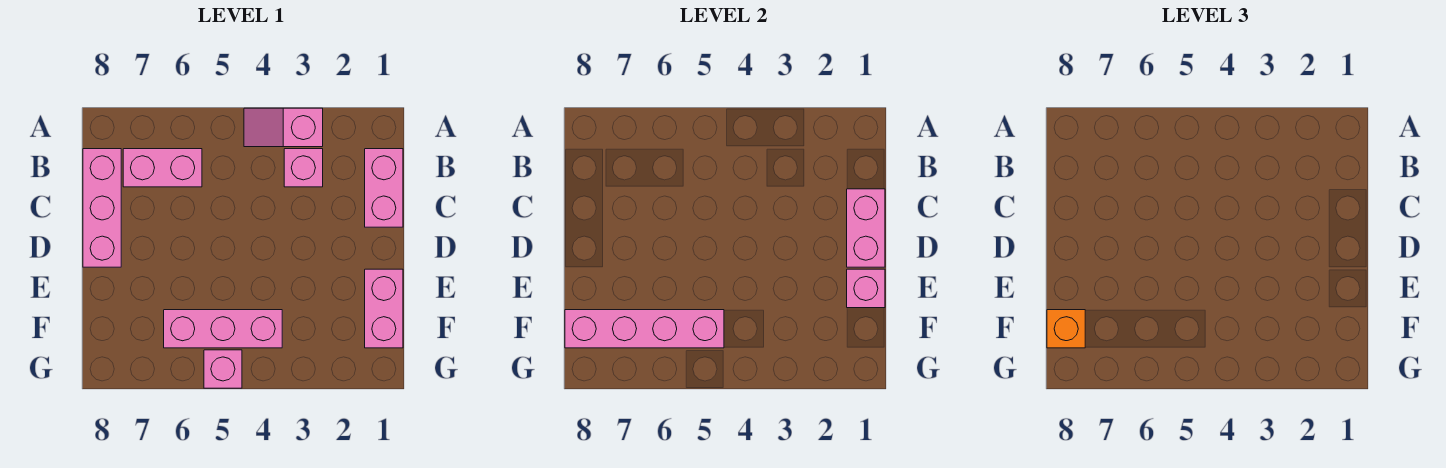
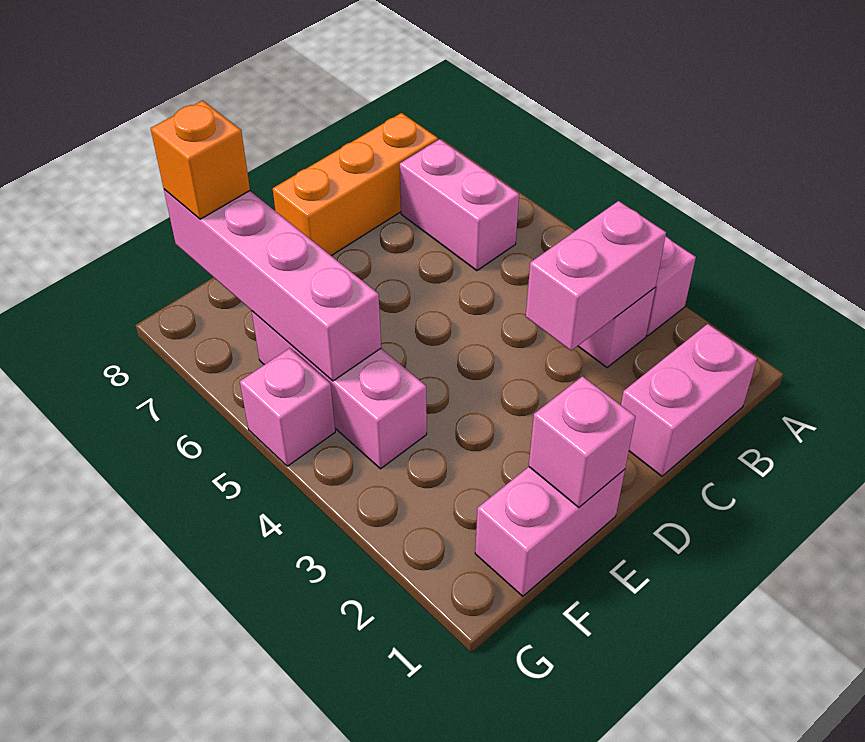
pink 1x3 brick [83,149,121,267] -> orange 1x3 brick [273,113,438,256]
pink 1x2 brick [847,189,885,267] -> pink 1x2 brick moved to [526,201,666,351]

